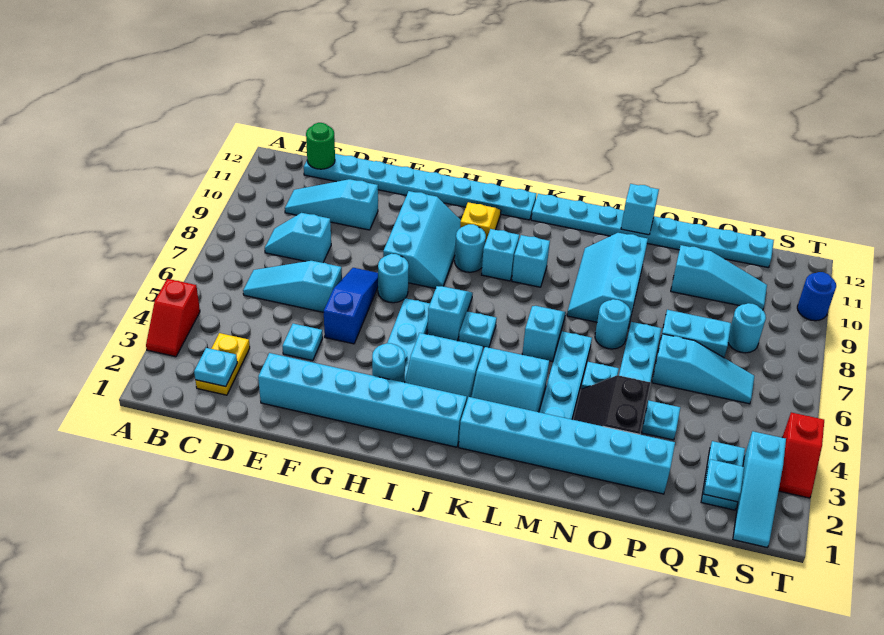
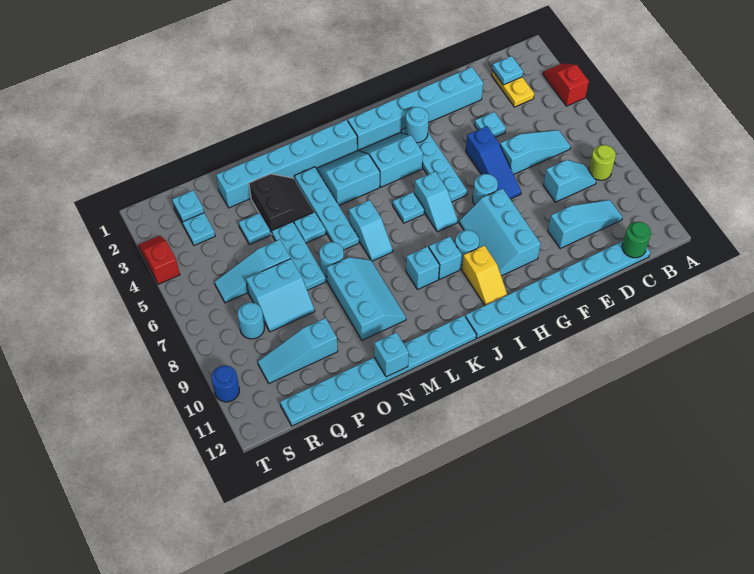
none -> lime 1x1 round brick [589,145,616,180]
cyan 1x3 slope [733,431,786,547] -> none

